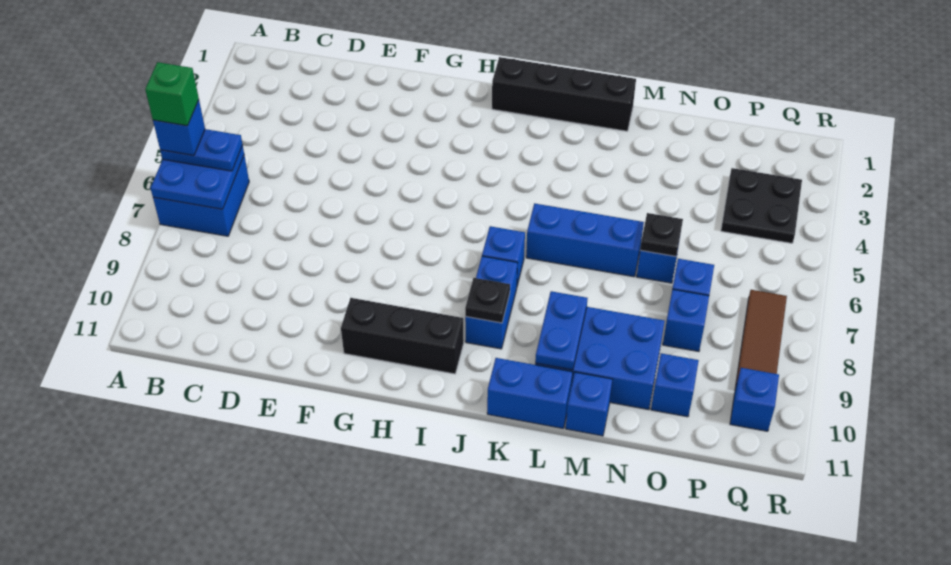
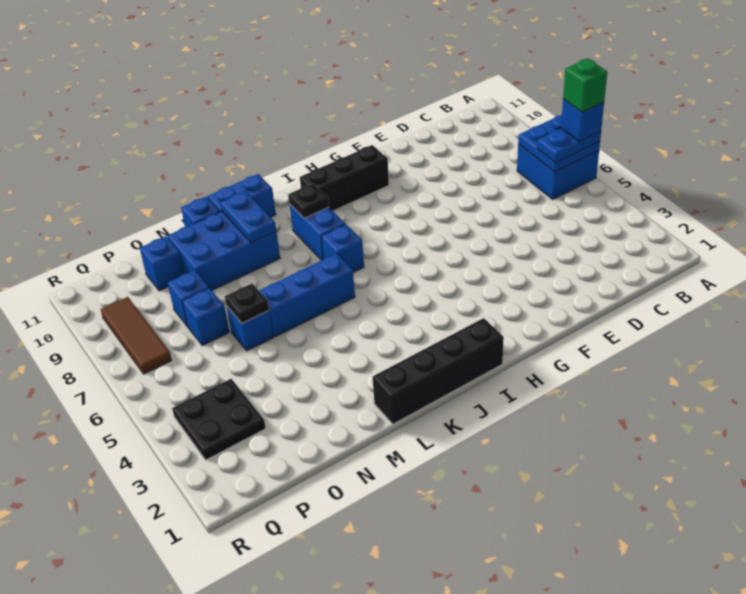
blue 1x1 brick [730,368,779,431] -> none

